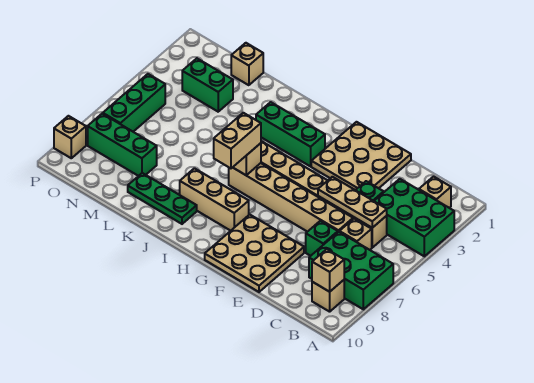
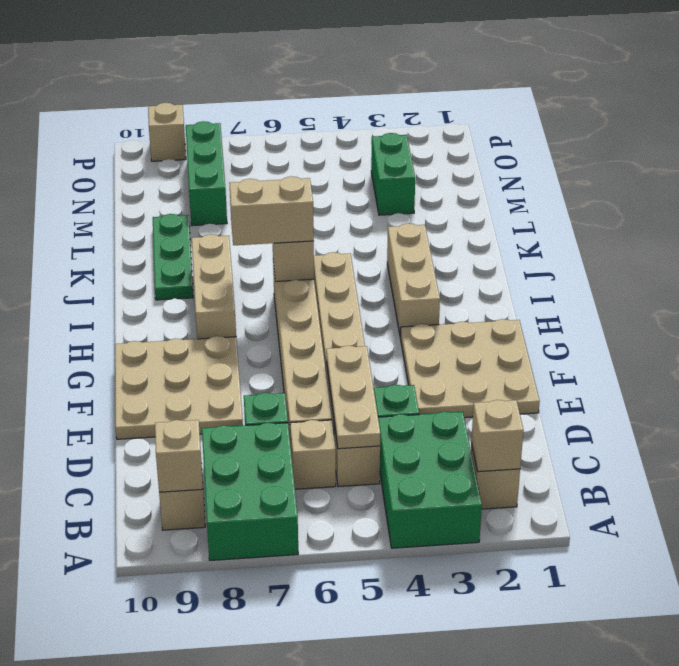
green 1x3 brick [256,102,325,166] -> tan 1x3 brick [387,223,440,336]
tan 1x1 brick [231,43,263,85] -> tan 1x1 brick moved to [471,400,524,472]
green 1x3 brick [103,74,165,132] -> none

